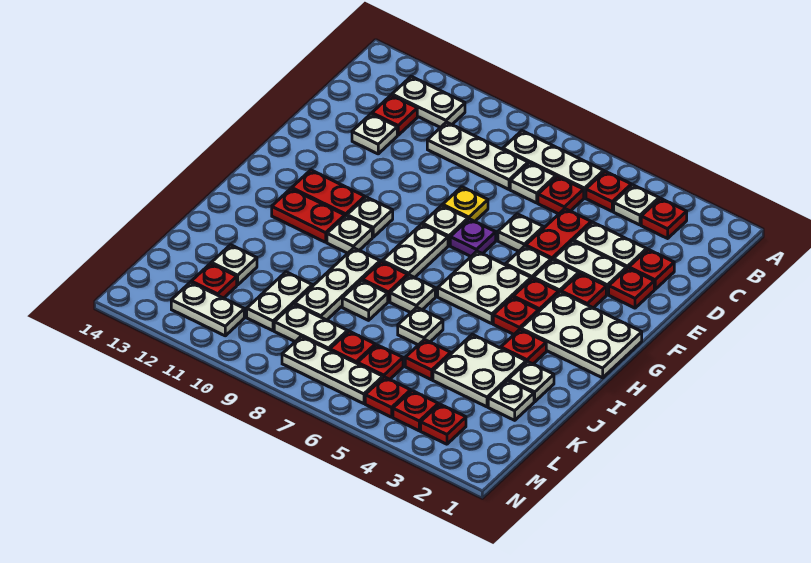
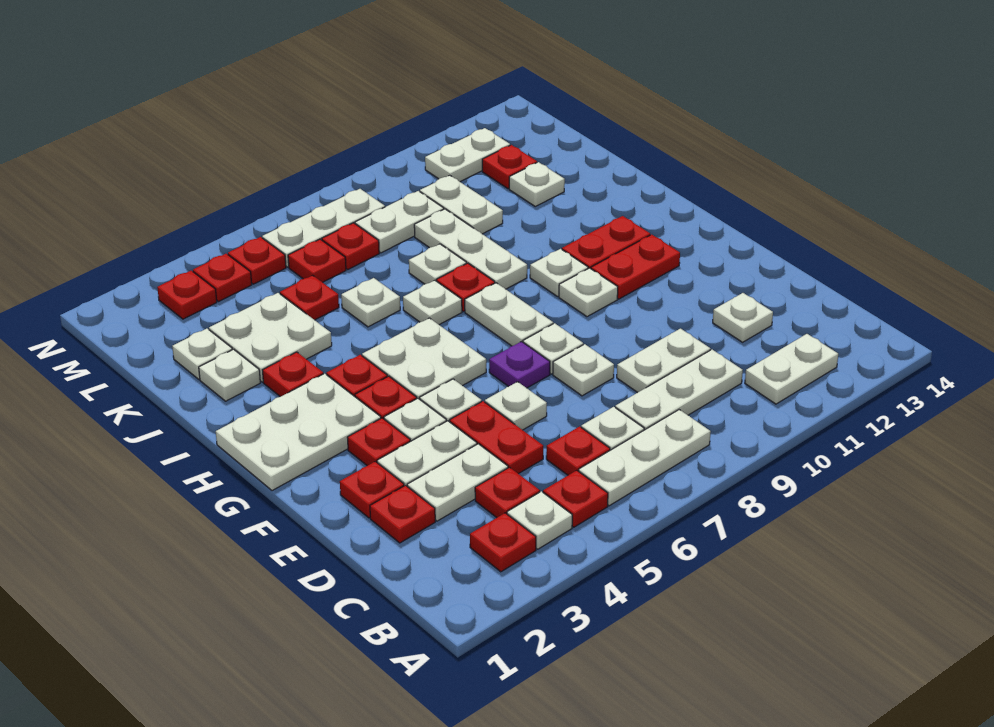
red 1x1 plate [372,95,417,135] -> red 1x1 plate moved to [475,467,540,518]
none -> white 1x2 plate [617,329,710,393]
yellow 1x1 plate [443,187,488,221] -> white 1x1 plate [553,344,614,396]

